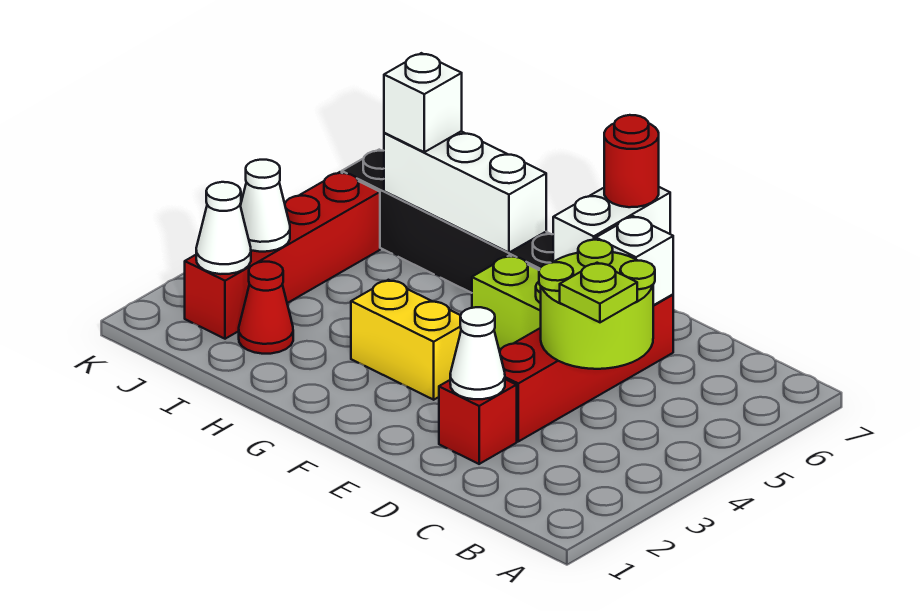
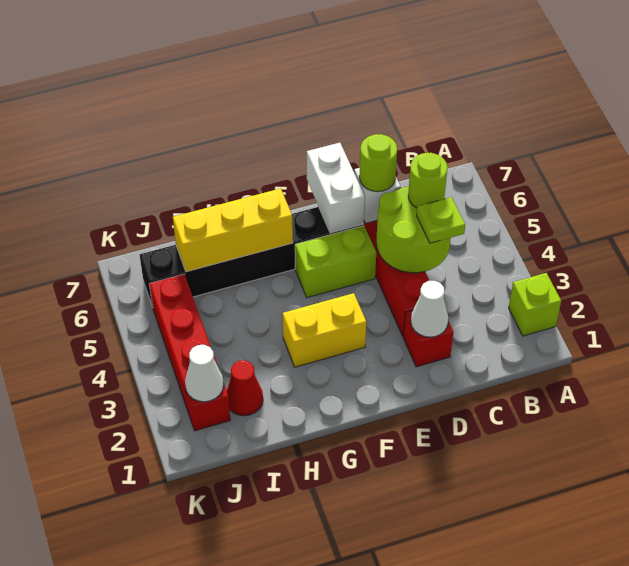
none -> lime 1x1 brick [509,273,561,336]
none -> lime 1x1 round brick [408,153,448,208]
none -> lime 1x1 round brick [359,134,397,192]
red 1x1 round brick [604,115,659,207] -> none
white 1x3 brick [384,131,546,253] -> yellow 1x3 brick [173,188,293,272]
white 1x1 brick [384,53,462,152] -> none
white 1x1 cone [240,160,290,252] -> none

